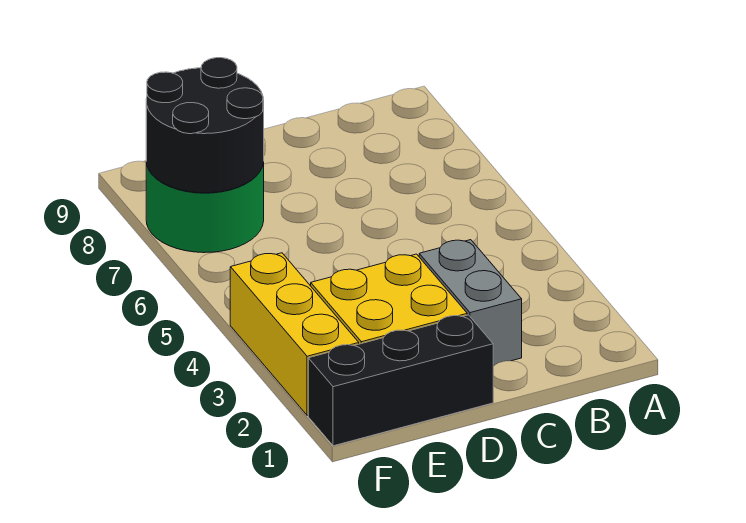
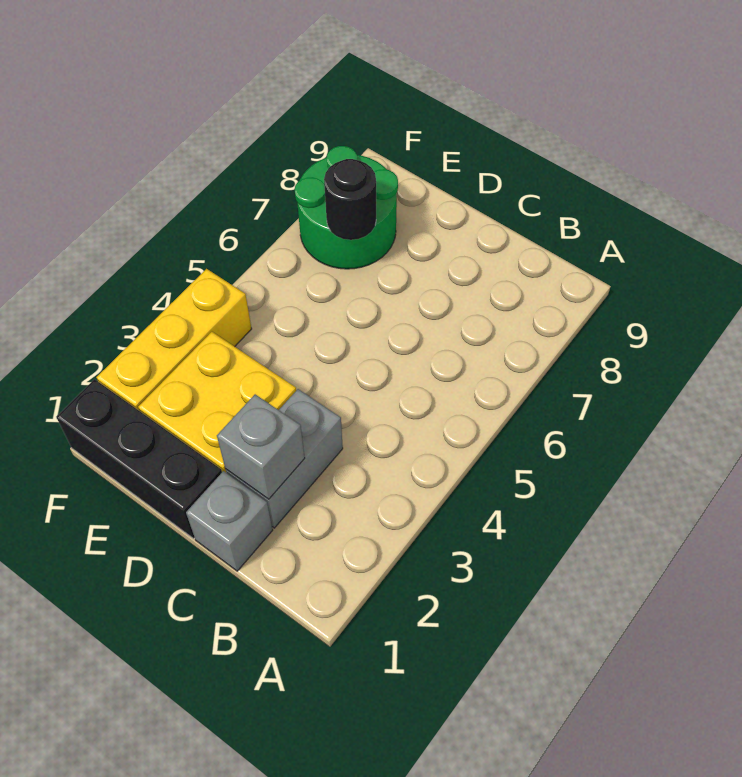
none -> grey 1x1 brick [186,471,273,571]
none -> grey 1x1 brick [217,394,305,499]
black 2x2 round brick [146,58,264,193] -> black 1x1 round brick [324,159,376,240]

